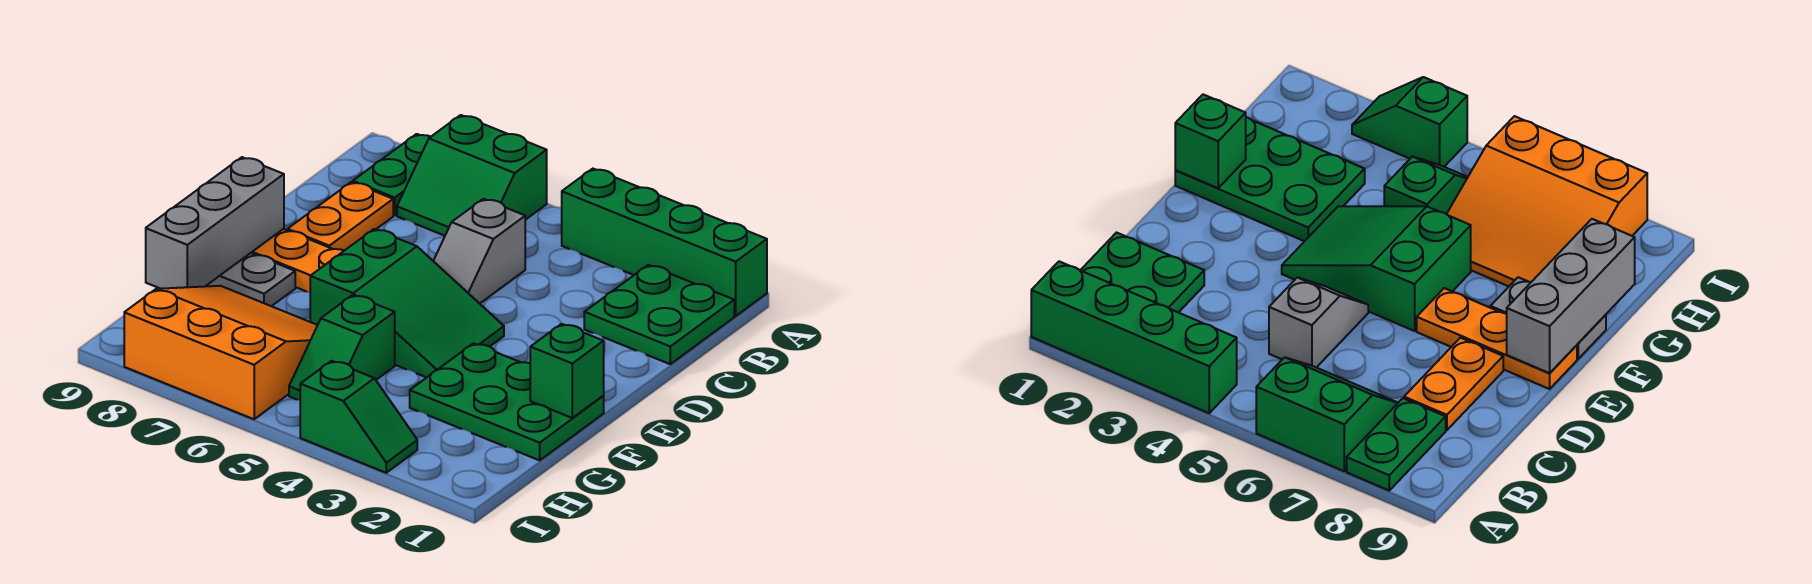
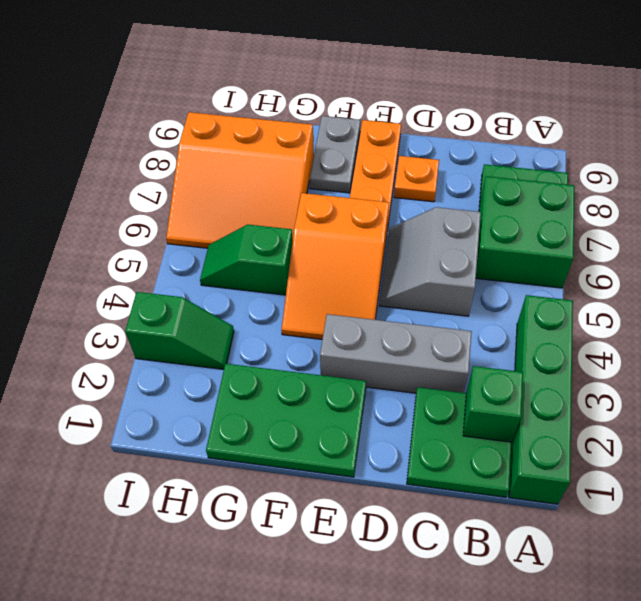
green 2x2 slope [397,115,547,236] -> green 2x2 brick [476,176,575,288]
grey 1x2 slope [434,199,525,303] -> grey 2x2 slope [379,207,481,316]
orange 1x2 plate [288,182,393,251] -> orange 1x1 plate [394,156,439,202]
green 2x3 slope [310,229,504,378] -> orange 2x3 slope [281,193,389,339]
grey 1x3 brick [146,157,284,289] -> grey 1x3 brick moved to [320,314,472,393]
green 2x3 plate [410,343,604,460] -> green 2x3 plate turned to [206,364,366,477]
green 1x1 brick [530,324,604,418] -> green 1x1 brick moved to [463,366,523,442]
orange 3x3 slope [124,286,317,419] -> orange 3x3 slope turned to [166,112,314,248]
green 1x2 slope [300,361,417,473] -> green 1x2 slope turned to [125,292,234,369]

